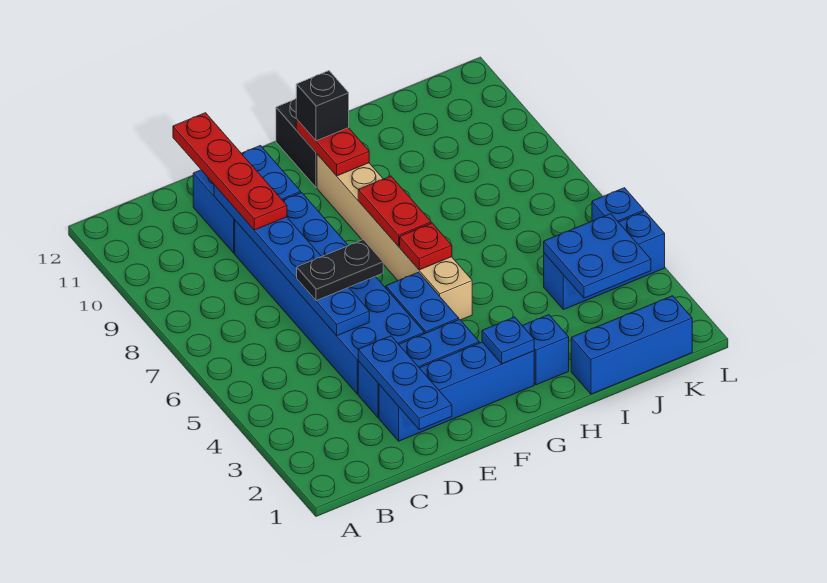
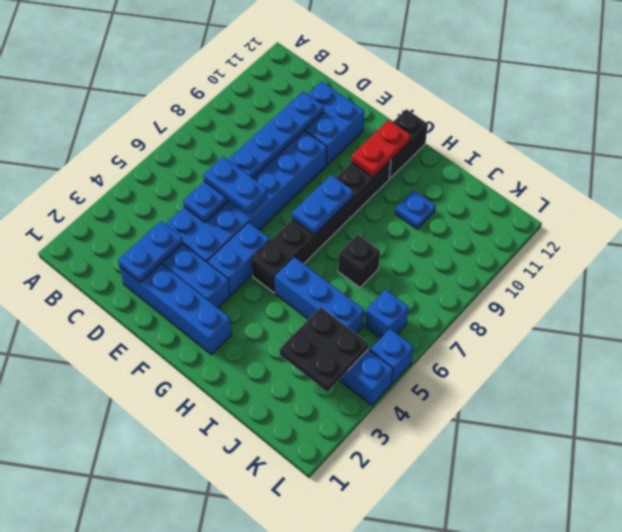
blue 1x3 plate [358,336,452,430] -> blue 1x2 plate [118,221,183,283]
black 1x2 plate [297,240,383,301] -> blue 1x2 plate [203,157,267,213]
red 1x4 plate [173,113,287,230] -> none
blue 1x1 plate [482,317,534,364] -> blue 1x1 plate moved to [395,190,436,229]
tan 1x6 brick [317,154,472,320] -> black 1x6 brick [251,160,391,293]
red 1x1 plate [400,223,452,270] -> none
red 1x2 plate [358,176,431,246] -> blue 1x2 plate [292,175,353,234]
black 1x1 brick [296,71,349,141] -> black 1x1 brick moved to [338,234,380,288]
blue 1x1 brick [522,315,569,385] -> blue 1x1 brick moved to [365,290,409,338]
blue 1x3 brick [571,296,692,394] -> blue 1x3 brick moved to [274,257,364,334]
blue 2x2 plate [544,214,651,298] -> black 2x2 plate [279,307,369,392]

